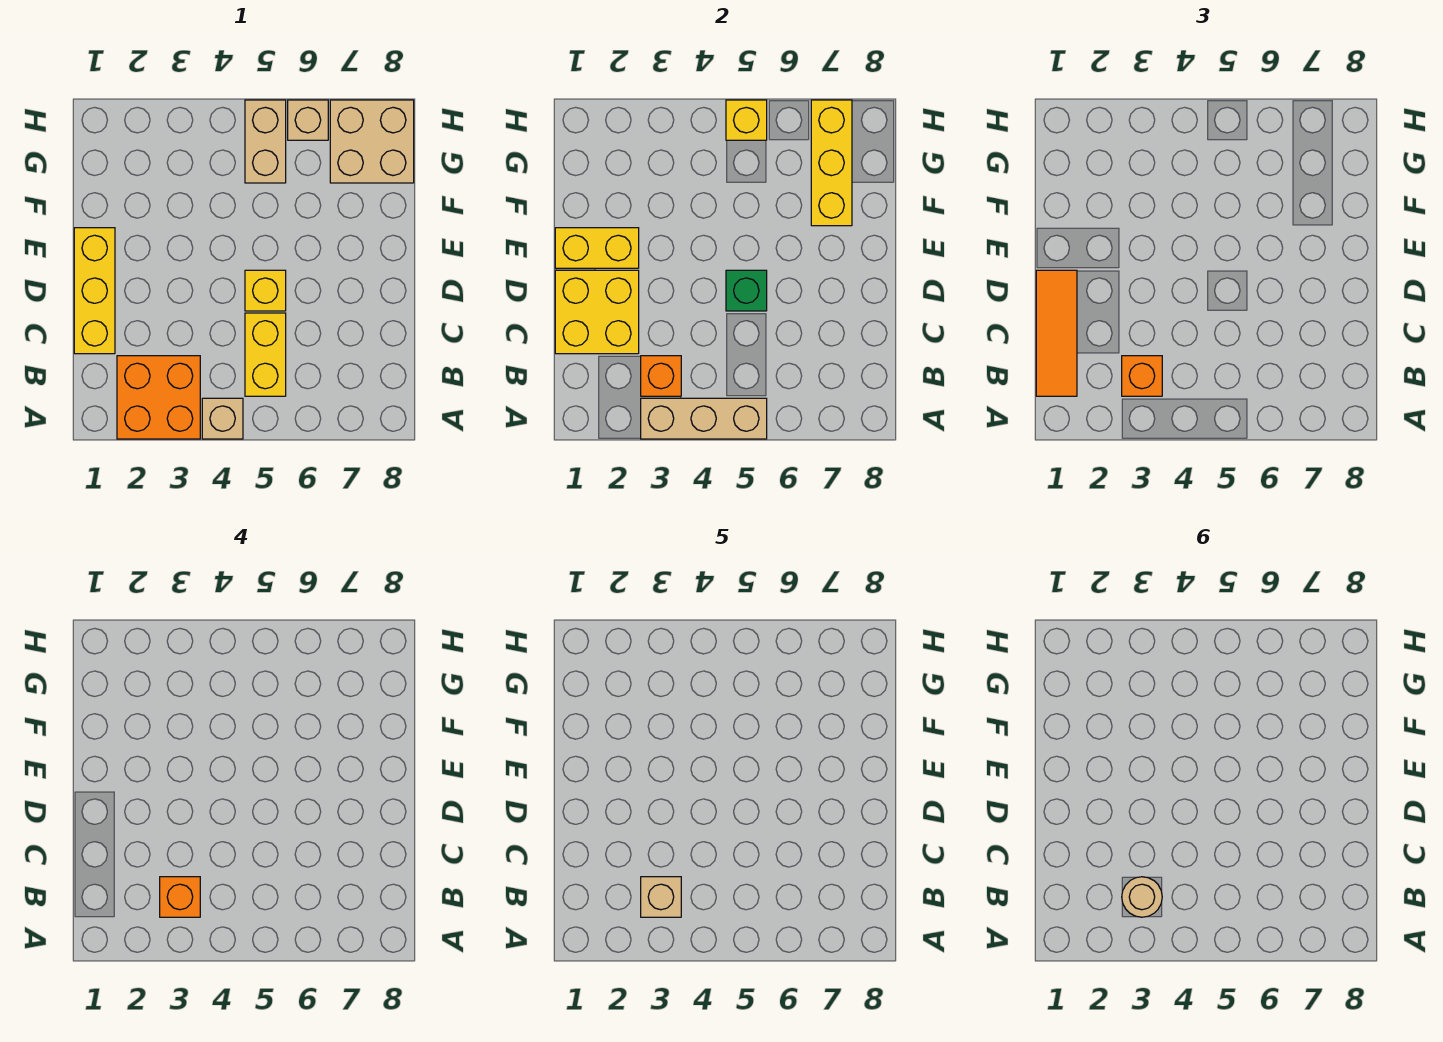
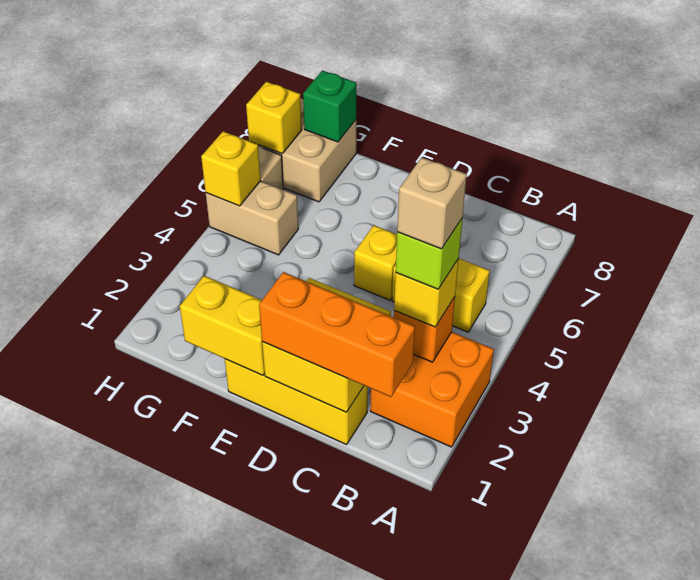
tan 1x3 brick [641,398,767,439] -> none
tan 1x1 brick [202,398,243,439] -> none
orange 1x3 tile [1036,270,1077,396] -> orange 1x3 brick [259,272,415,397]
orange 1x1 brick [1122,356,1162,396] -> yellow 1x1 brick [394,259,459,327]
orange 1x1 brick [160,877,200,917] -> lime 1x1 brick [396,218,463,289]
tan 1x1 round brick [1122,877,1162,917] -> none
green 1x1 brick [726,270,767,311] -> green 1x1 brick moved to [303,70,357,142]
yellow 1x2 brick [555,228,639,268] -> yellow 1x2 brick turned to [180,276,265,375]
yellow 1x3 brick [811,100,852,226] -> yellow 1x1 brick [246,82,302,154]

